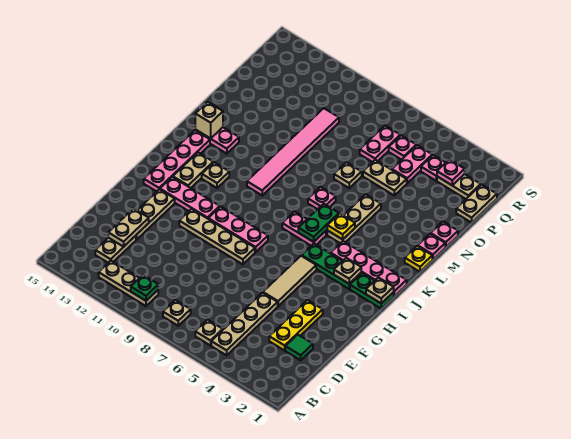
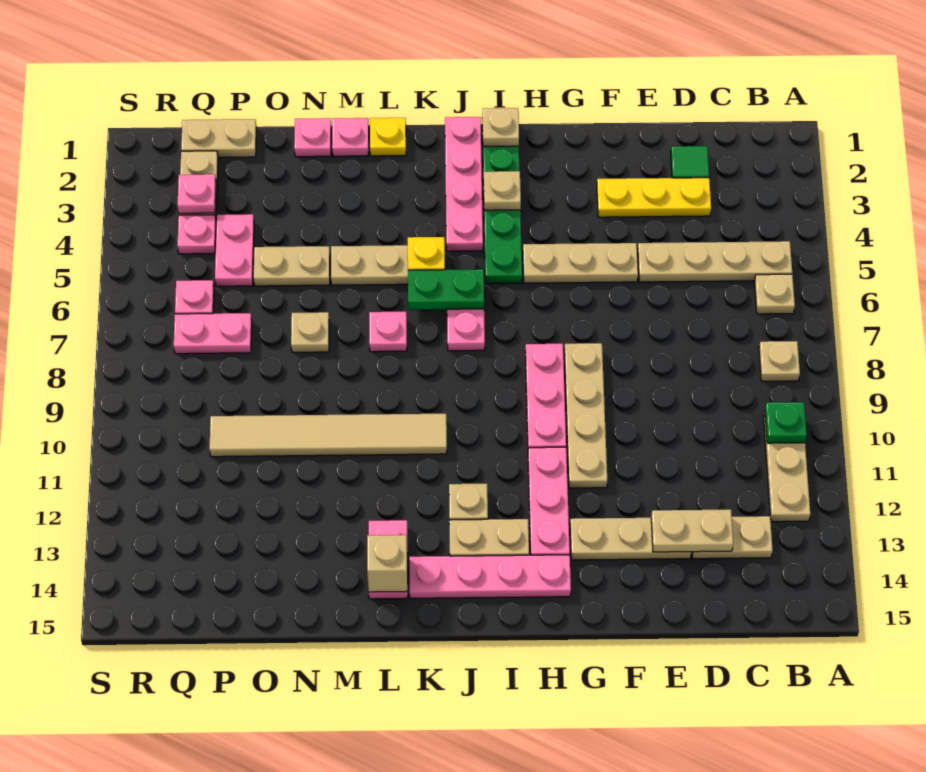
tan 1x3 tile [263,256,316,306] -> tan 1x3 plate [523,243,638,283]
pink 1x6 tile [247,108,339,195] -> tan 1x6 tile [209,414,447,457]
tan 1x2 plate [363,160,407,195] -> tan 1x2 plate turned to [254,246,330,286]
pink 1x2 plate [392,145,432,183] -> pink 1x2 plate turned to [215,214,254,286]

